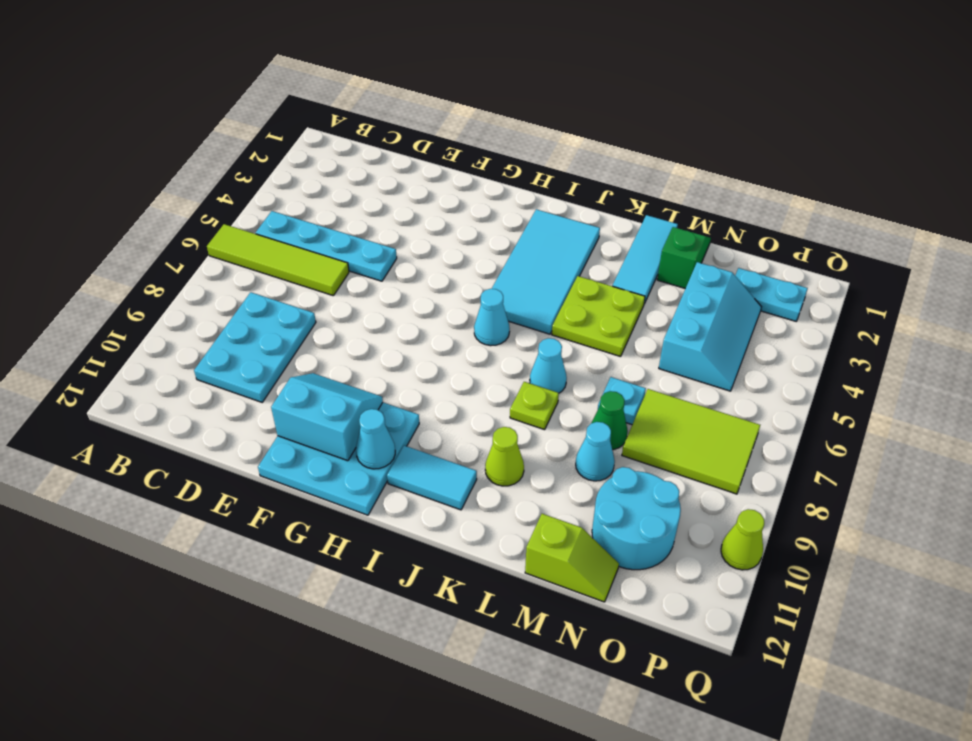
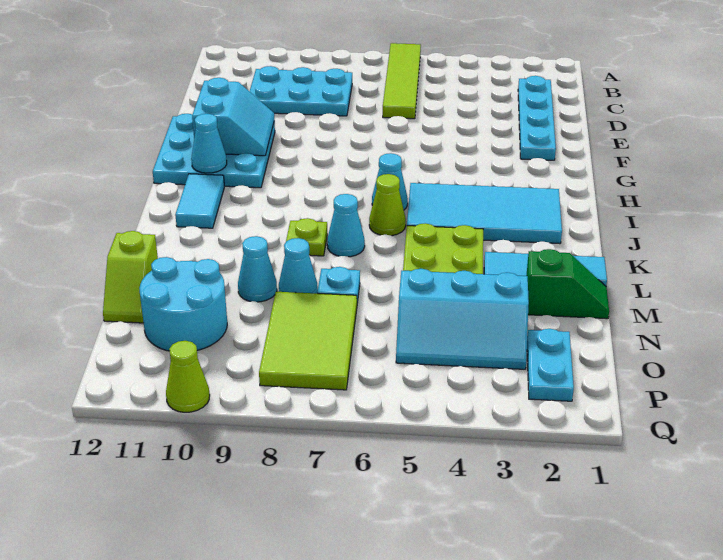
cyan 1x4 plate [256,211,397,281] -> cyan 1x4 plate moved to [518,76,556,160]
lime 1x1 cone [485,427,524,486] -> lime 1x1 cone moved to [369,174,406,236]
green 1x1 cone [592,391,628,450] -> cyan 1x1 cone [279,238,318,293]

